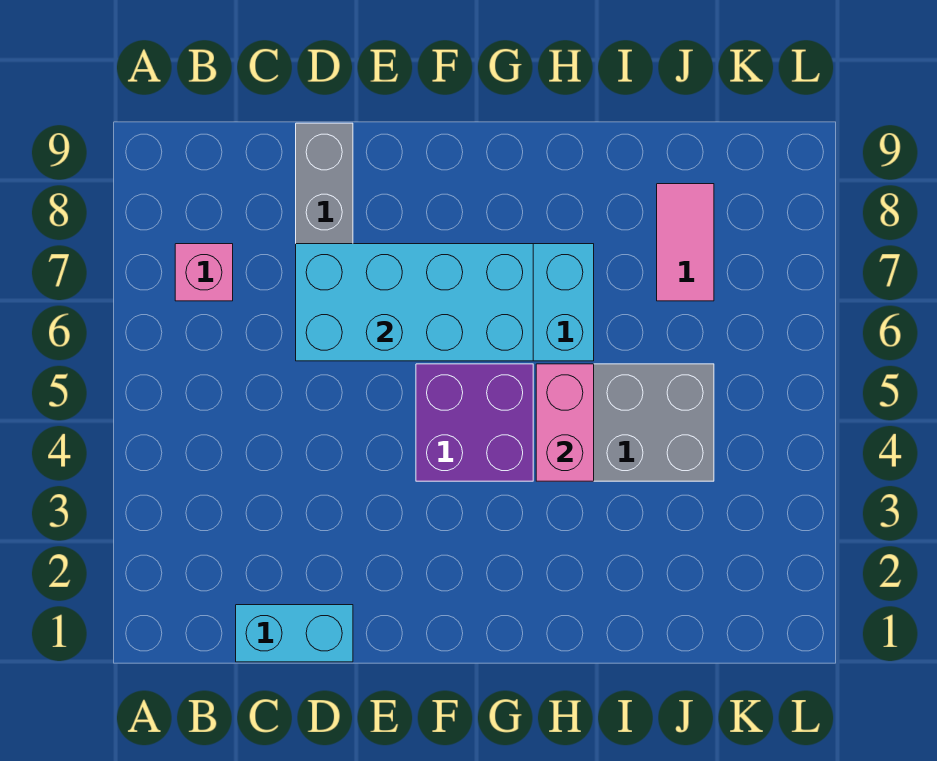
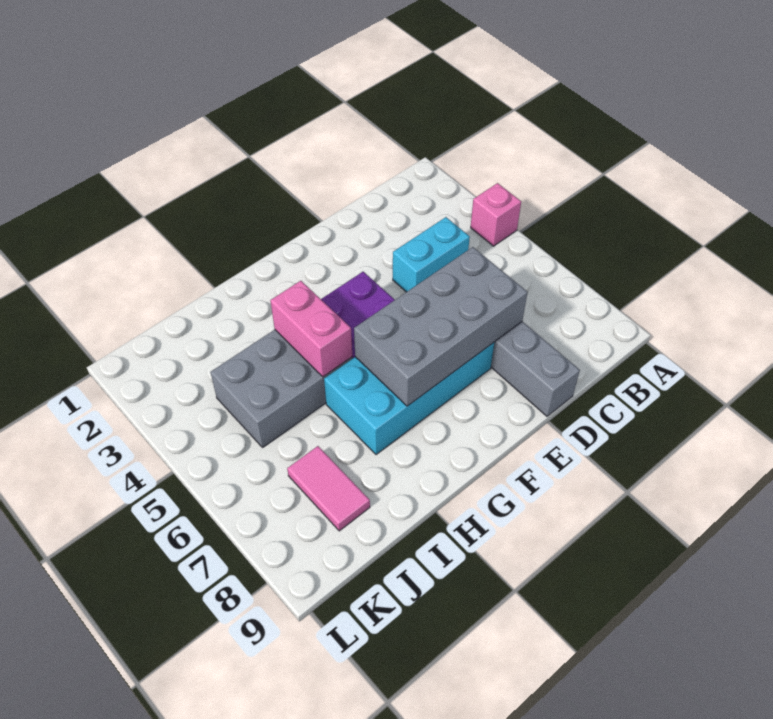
pink 1x1 brick [175,244,233,301] -> pink 1x1 brick moved to [471,183,521,246]
cyan 1x2 brick [236,605,353,662] -> cyan 1x2 brick moved to [393,217,470,292]
cyan 2x4 brick [296,244,533,361] -> grey 2x4 brick [354,247,528,406]

